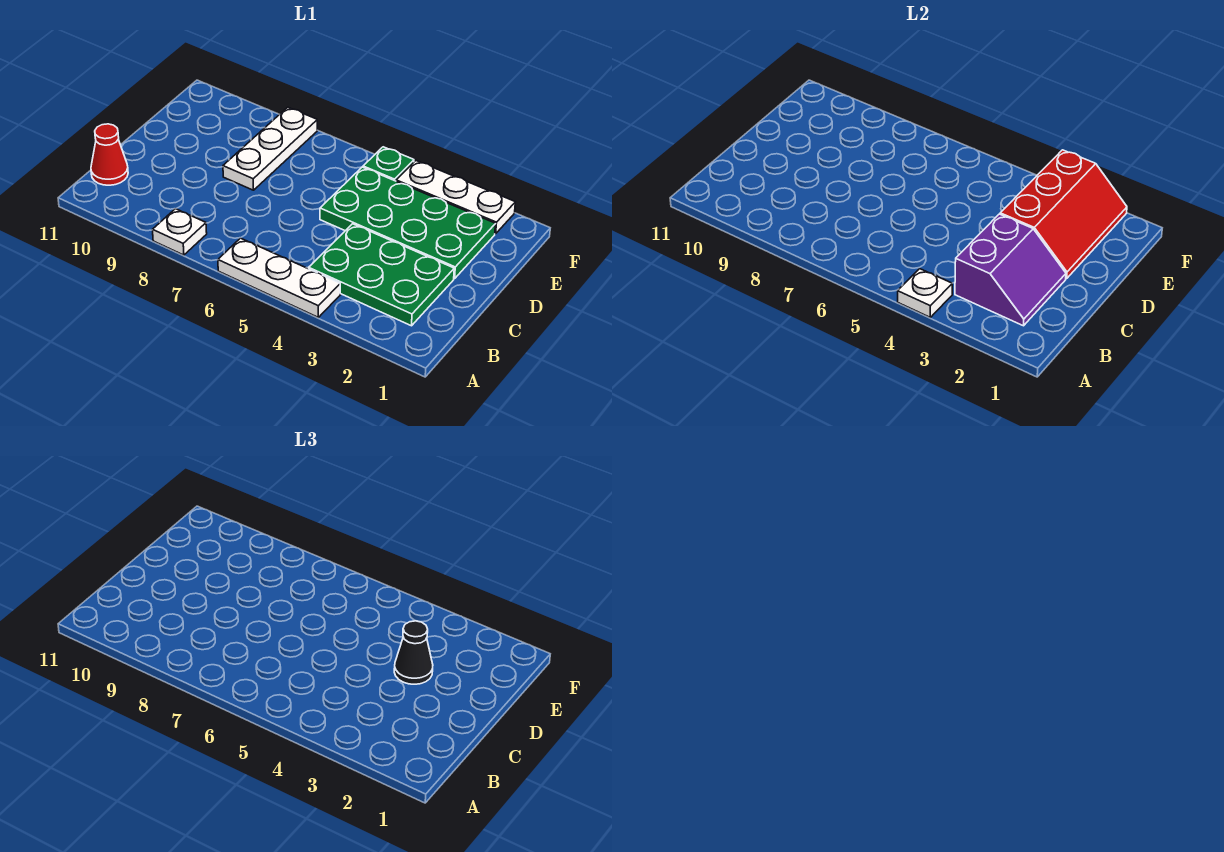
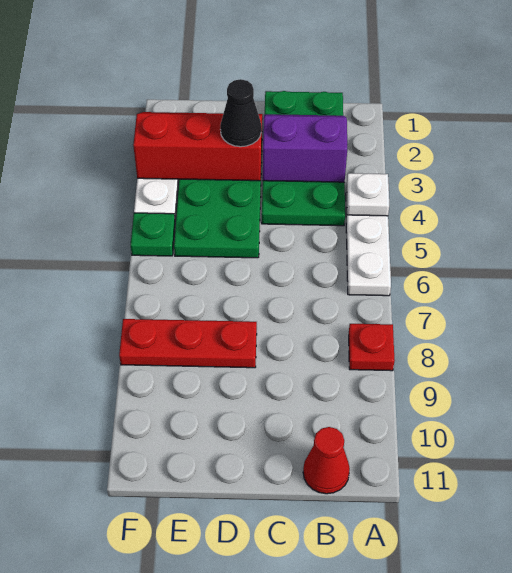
white 1x1 plate [153,209,207,255] -> red 1x1 plate [349,324,395,371]
green 2x3 plate [309,224,454,326] -> green 2x4 plate [262,91,345,226]
white 1x3 plate [223,107,317,190] -> red 1x3 plate [119,319,257,368]

